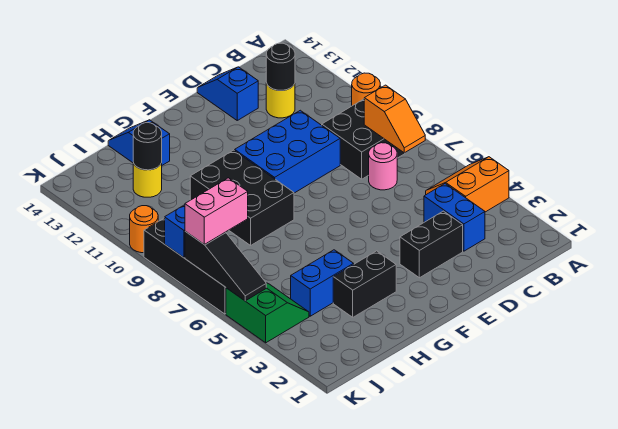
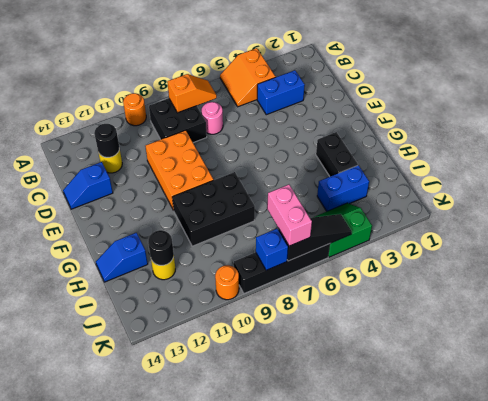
black 1x2 brick [400,211,463,278] -> none
blue 2x3 brick [235,110,340,193] -> orange 2x3 brick [145,130,214,210]
blue 1x2 brick [291,250,354,316] -> blue 1x2 brick turned to [317,165,369,211]

